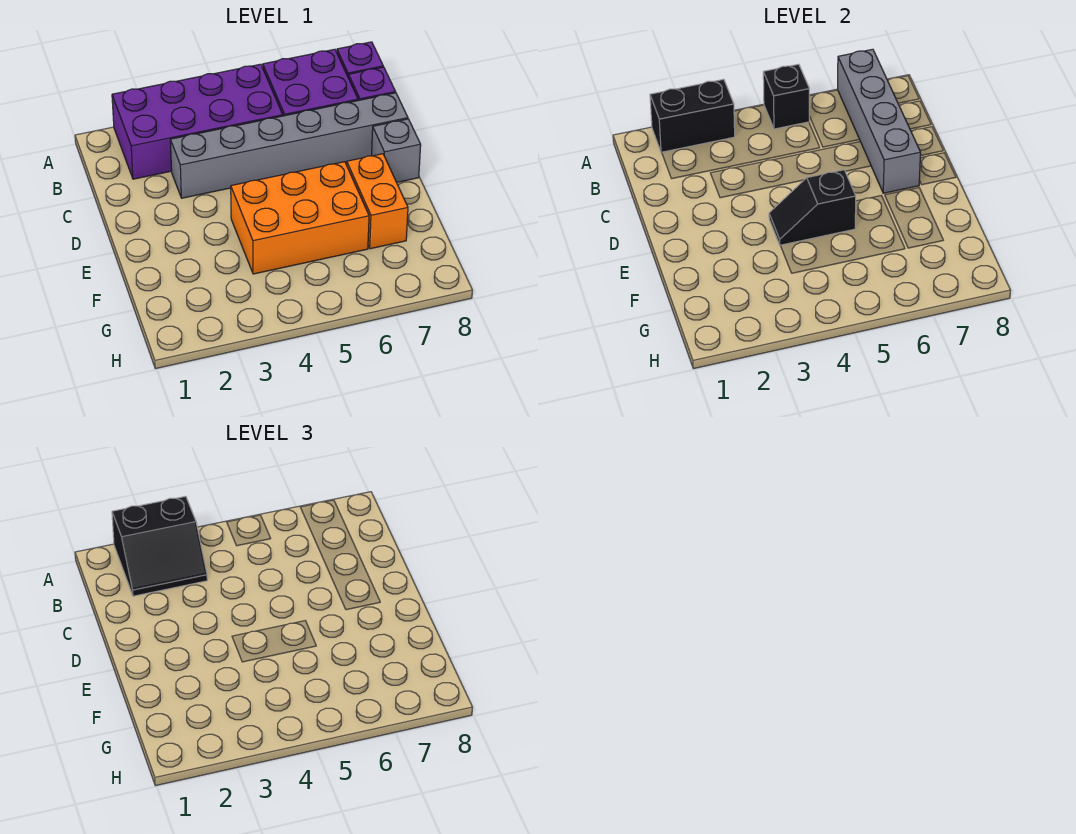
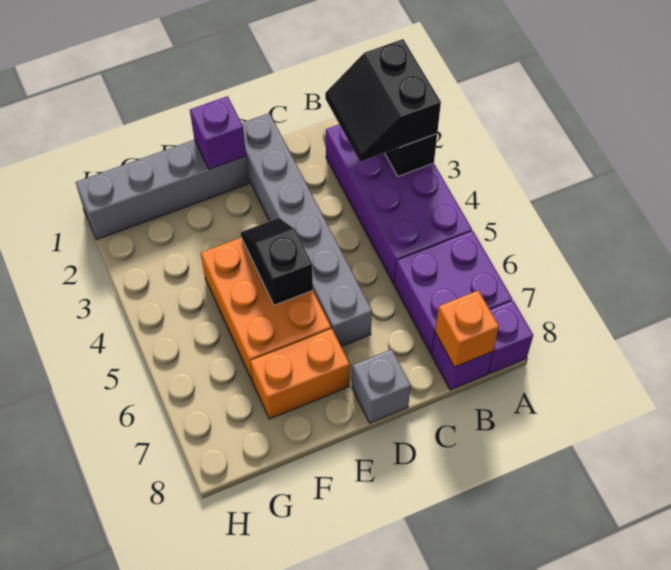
black 1x1 brick [763,64,809,129] -> none
grey 1x4 brick [838,49,921,193] -> grey 1x4 brick moved to [76,140,249,239]
none -> orange 1x1 brick [435,290,499,367]
grey 1x6 brick [170,93,408,198] -> grey 1x6 brick moved to [242,113,372,346]
none -> purple 1x1 brick [190,96,246,169]

